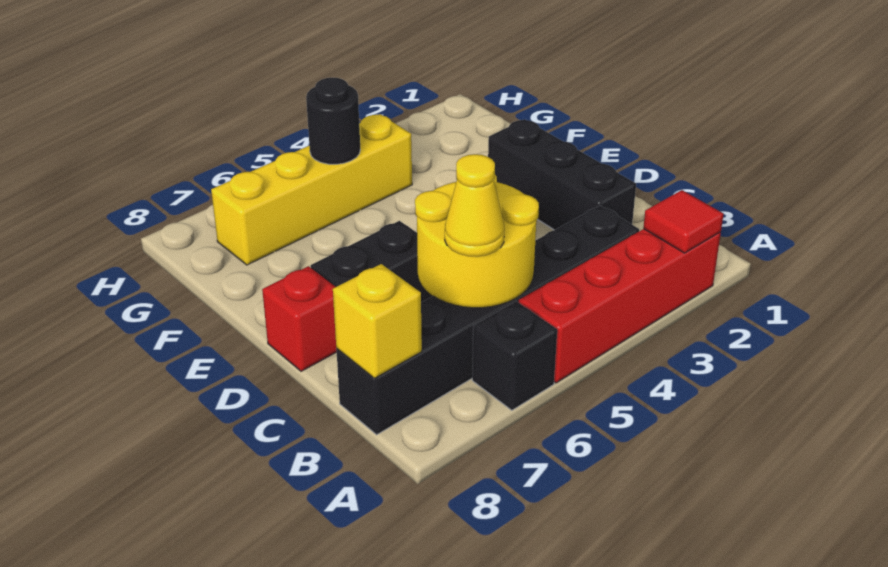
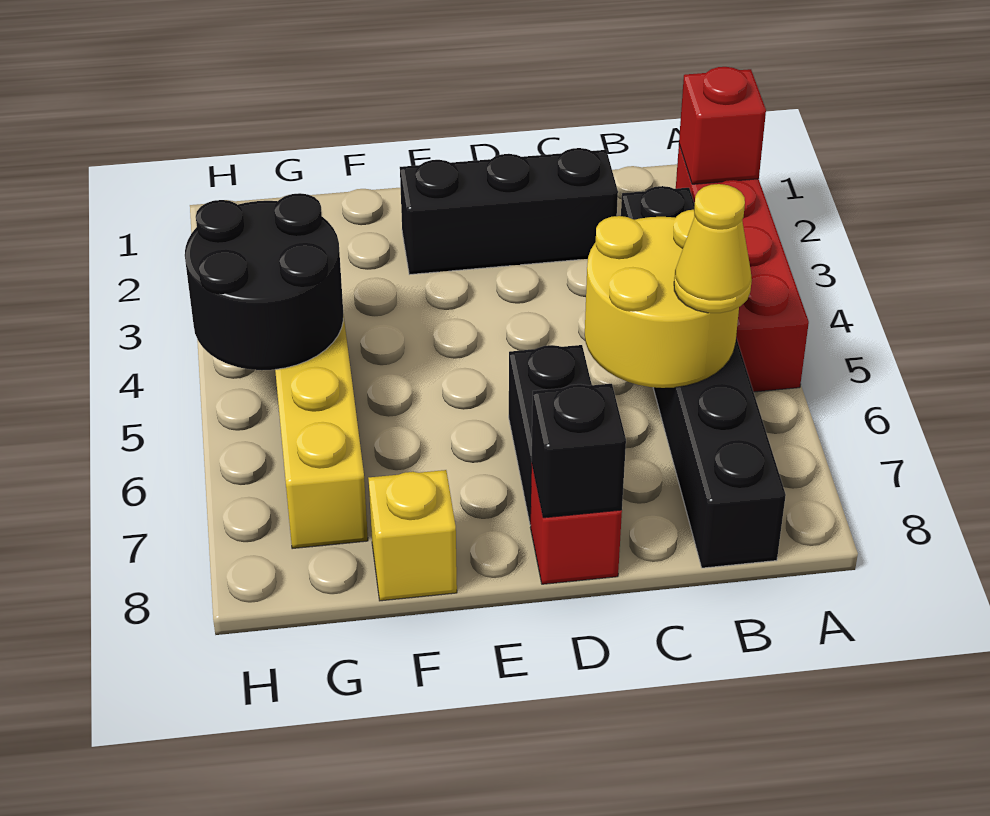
red 1x1 tile [643,190,723,253] -> red 1x1 brick [679,67,766,184]
black 1x1 brick [472,301,557,410] -> black 1x1 brick moved to [532,384,626,518]
yellow 1x1 brick [333,264,422,378] -> yellow 1x1 brick moved to [368,470,457,601]
black 1x1 round brick [306,78,360,164] -> black 2x2 round brick [185,193,343,370]

